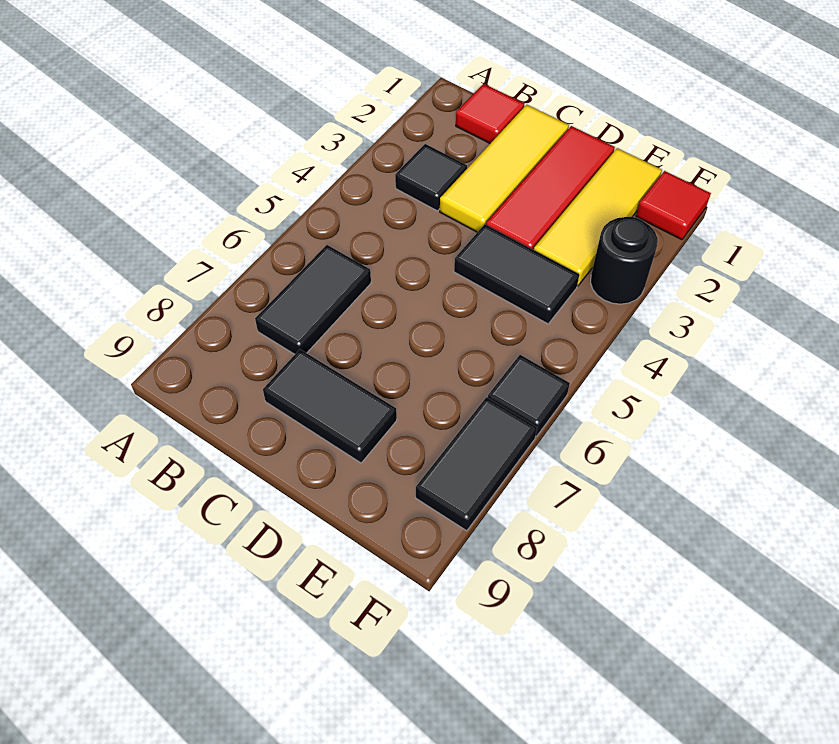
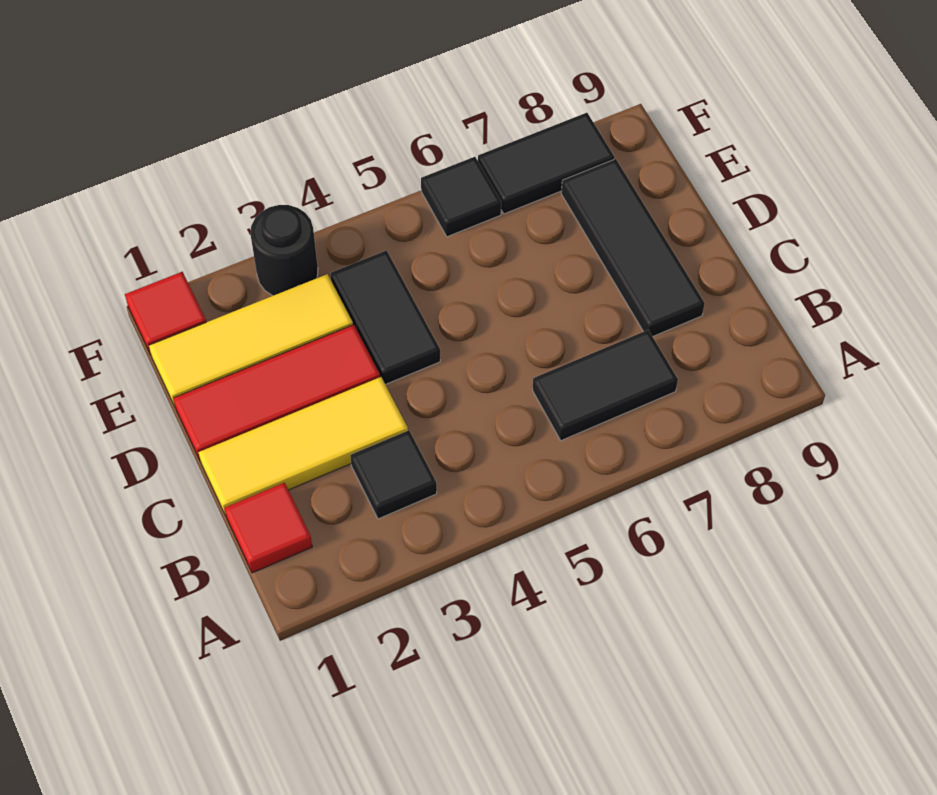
black 1x2 tile [263,349,397,463] -> black 1x3 tile [561,159,705,337]

